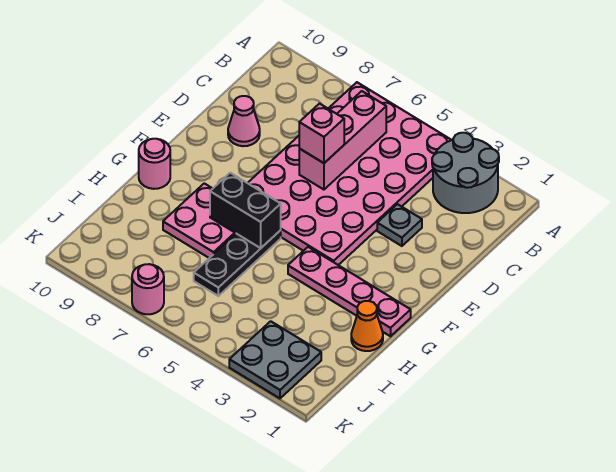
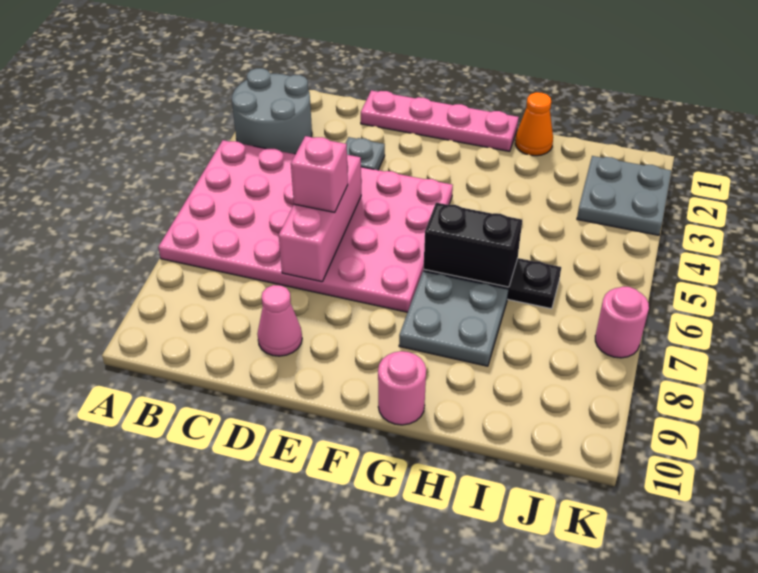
pink 1x3 brick [299,91,386,190] -> pink 1x3 brick turned to [279,155,361,282]
pink 1x4 plate [288,247,411,336] -> pink 1x4 plate turned to [361,90,519,151]
black 1x2 brick [210,173,281,248] -> black 1x2 brick turned to [423,203,522,287]
pink 2x2 plate [163,183,236,258] -> grey 2x2 plate [399,271,508,366]

